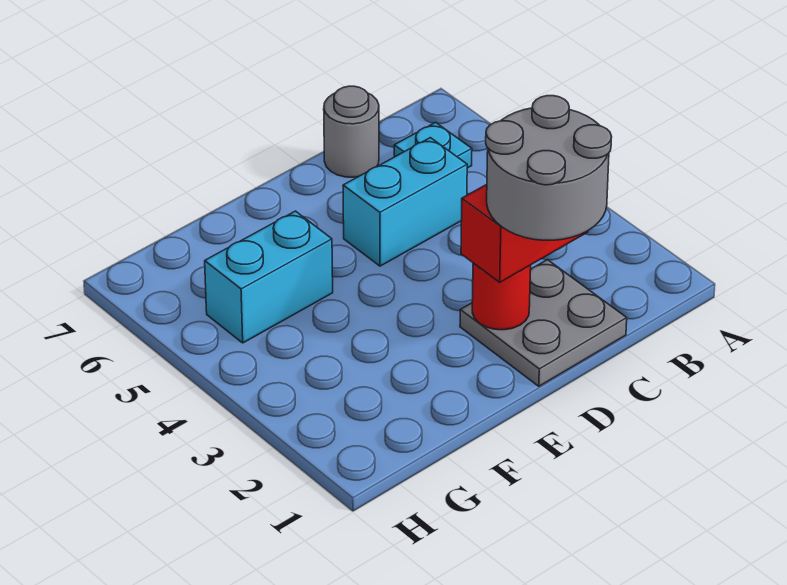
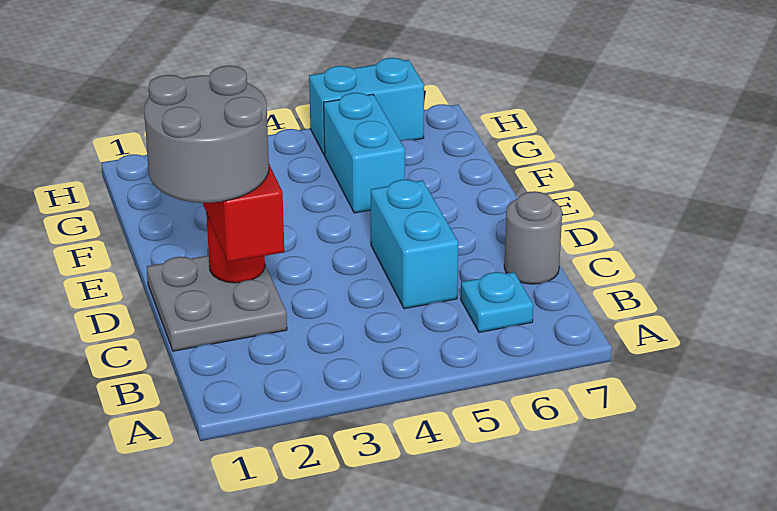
none -> cyan 1x2 brick [309,58,424,155]

